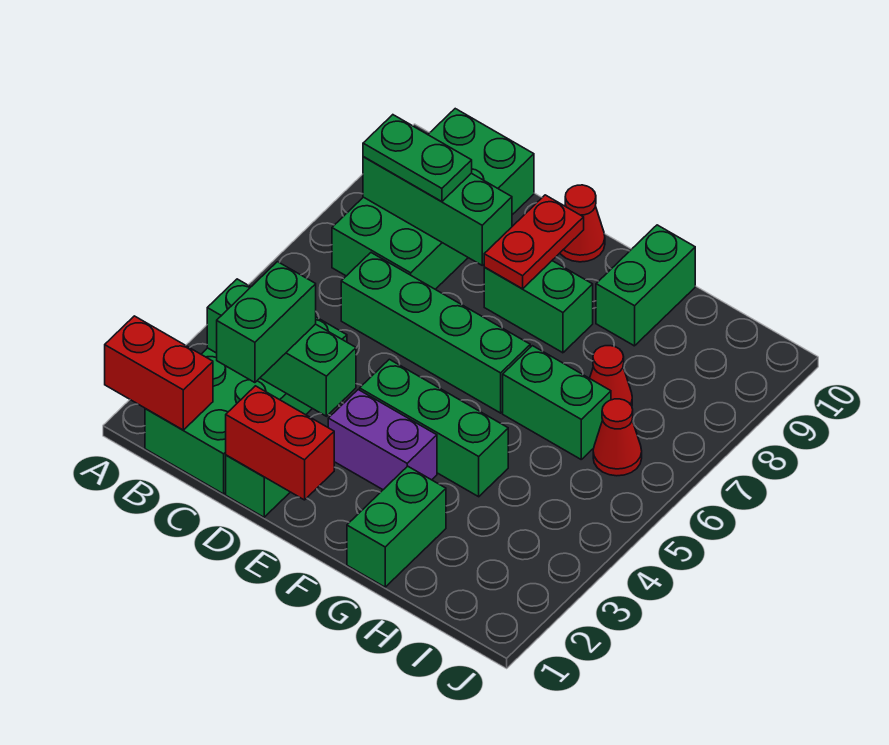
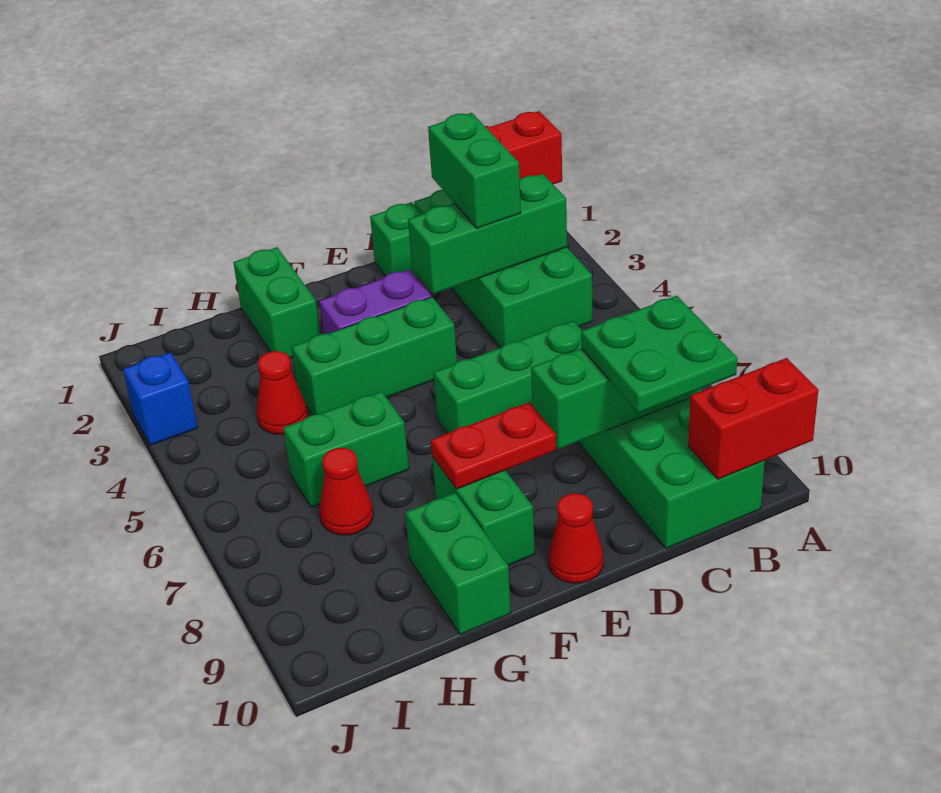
green 1x2 plate [363,115,472,202] -> green 2x2 plate [581,296,737,413]
green 1x4 brick [341,253,530,413] -> green 1x3 brick [434,321,582,433]
red 1x2 brick [226,386,334,500] -> red 1x2 brick moved to [688,358,818,479]
green 1x2 brick [484,261,593,353] -> green 1x2 brick turned to [432,457,535,565]
red 1x2 plate [484,195,584,289] -> red 1x2 plate turned to [431,402,556,489]
red 1x1 cone [593,399,642,476] -> red 1x1 cone moved to [256,351,308,434]
none -> blue 1x1 brick [123,352,198,445]

